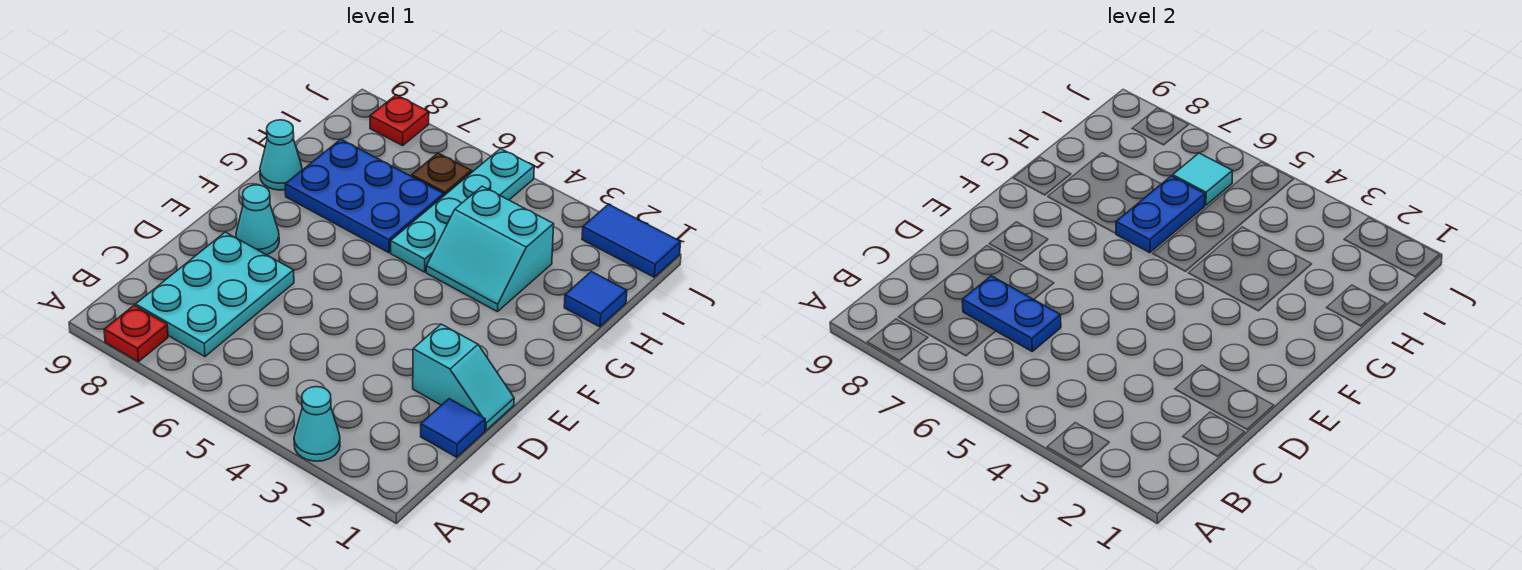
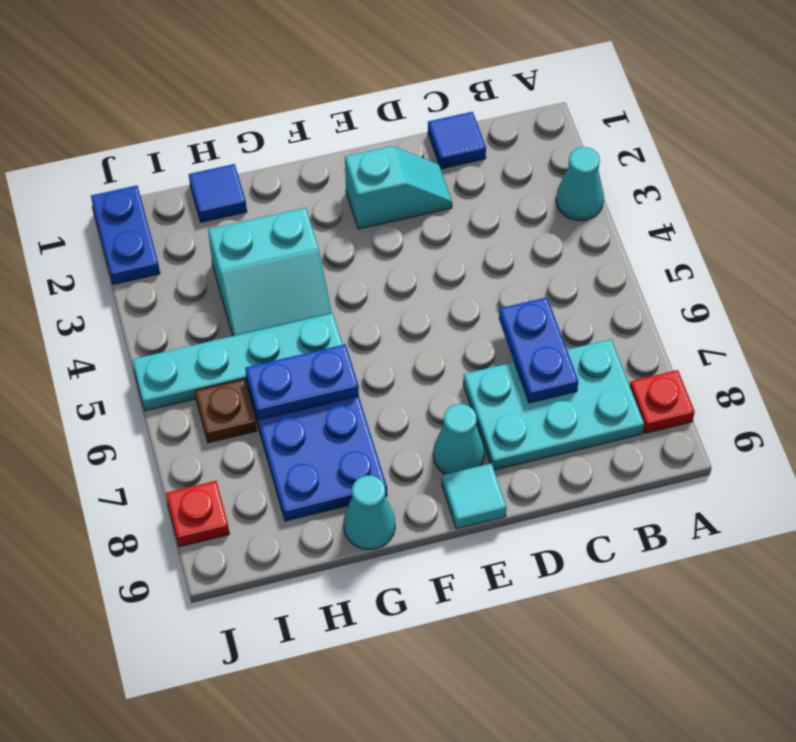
cyan 1x2 slope [413,324,514,430] -> cyan 1x2 slope turned to [345,146,452,229]
cyan 2x2 slope [426,186,554,312] -> cyan 2x2 slope turned to [208,208,332,336]
cyan 1x1 tile [1173,153,1233,205] -> cyan 1x1 tile moved to [442,463,507,529]
blue 1x2 tile [582,204,681,277] -> blue 1x2 plate [91,185,160,284]

